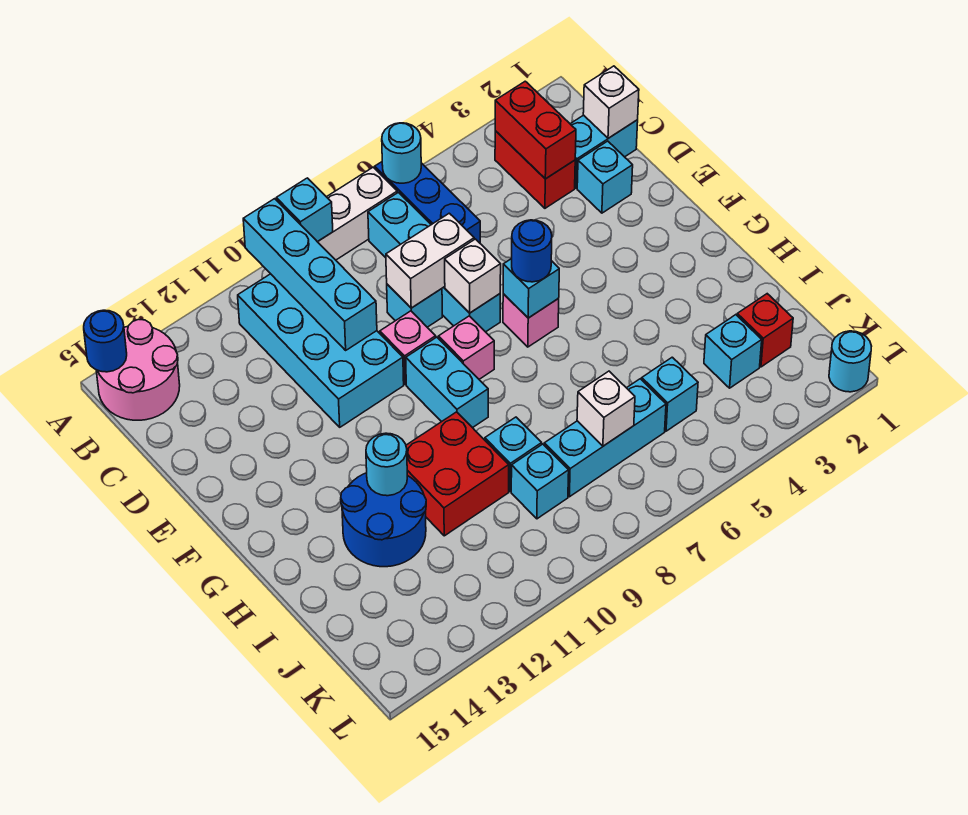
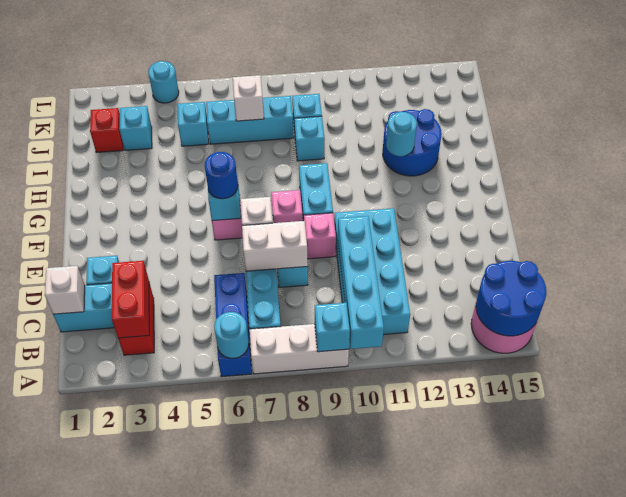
blue 1x1 round brick [84,310,127,372] -> blue 2x2 round brick [476,261,546,336]
red 2x2 brick [406,412,509,536] -> none
cyan 1x1 round brick [829,331,872,392] -> cyan 1x1 round brick moved to [148,61,179,103]

